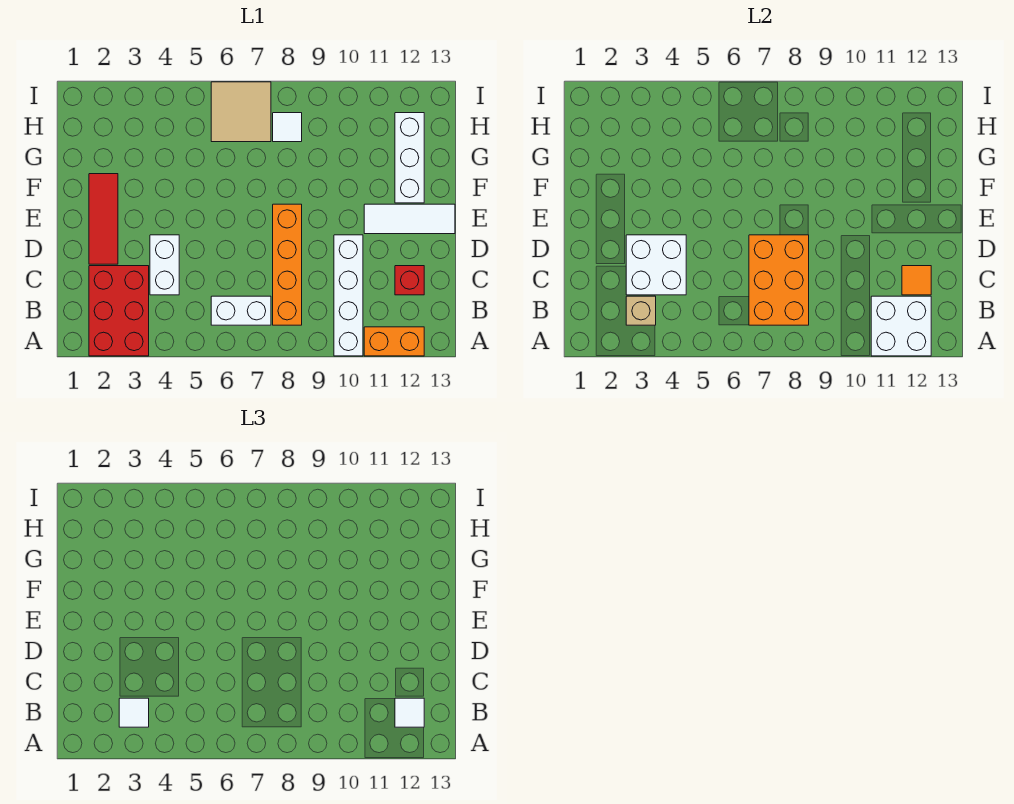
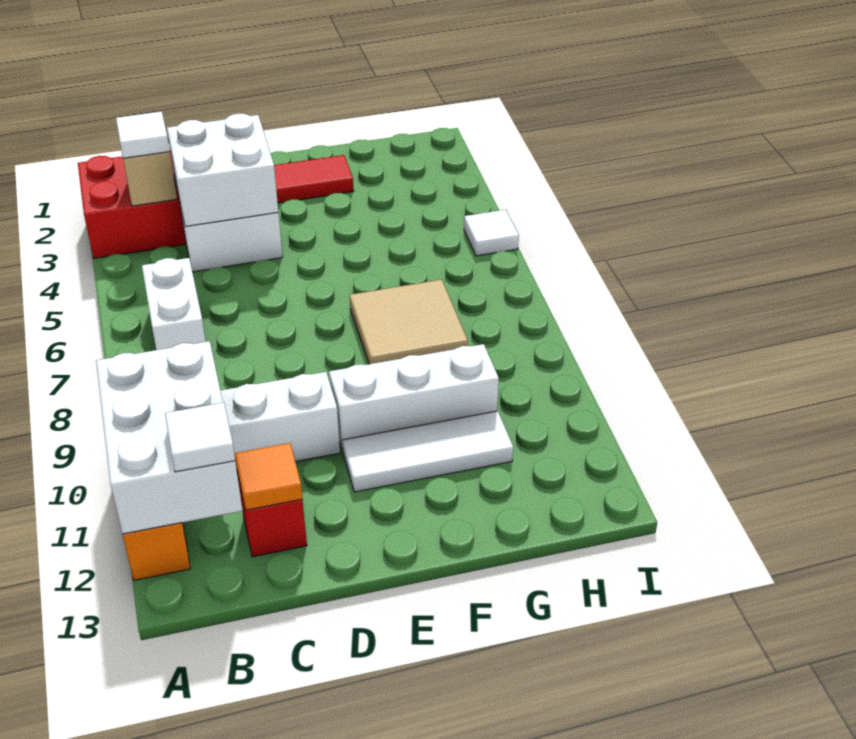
white 2x2 brick [871,296,931,356] -> white 2x3 brick [96,341,243,534]
orange 2x3 brick [749,235,809,325] -> none
orange 1x4 brick [273,204,302,325] -> none
white 1x3 tile [364,204,455,234] -> white 1x3 tile turned to [342,411,513,492]
white 1x3 brick [395,113,424,203] -> white 1x3 brick moved to [329,344,499,452]
tan 2x2 tile [211,82,271,142] -> tan 2x2 tile moved to [350,279,468,364]
white 1x1 tile [273,113,302,142] -> white 1x1 tile moved to [464,210,519,256]

